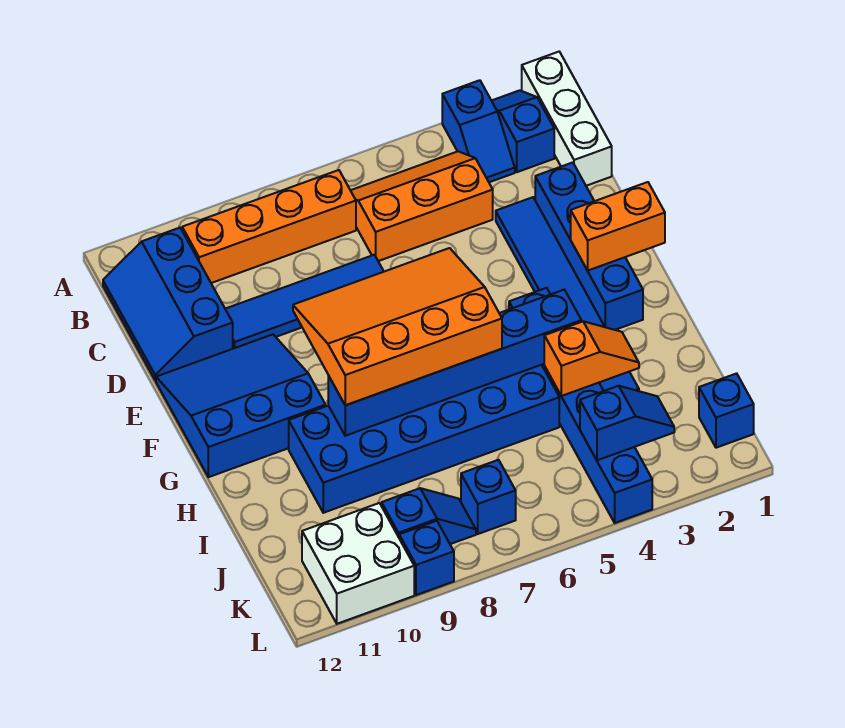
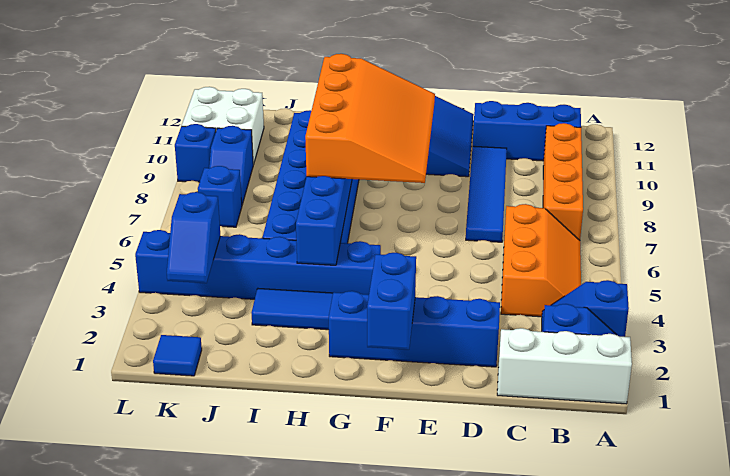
orange 1x2 brick [571,182,665,270] -> blue 1x2 brick [367,253,416,350]
orange 1x2 slope [544,321,639,396] -> none
blue 1x1 brick [699,373,754,448] -> blue 1x1 tile [153,335,202,376]

